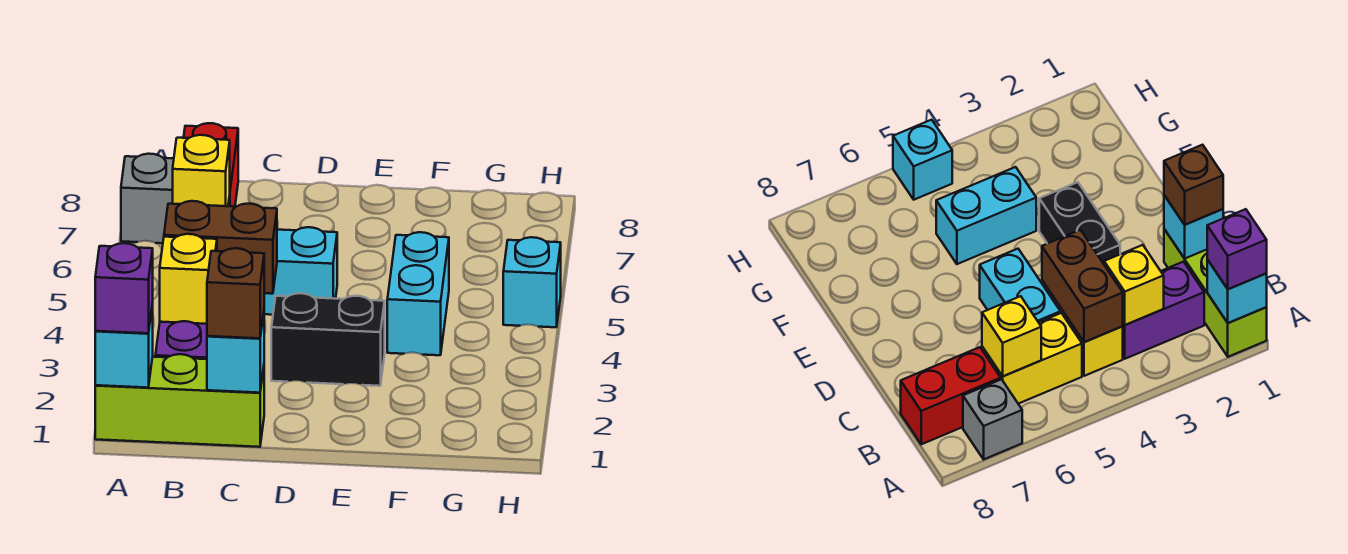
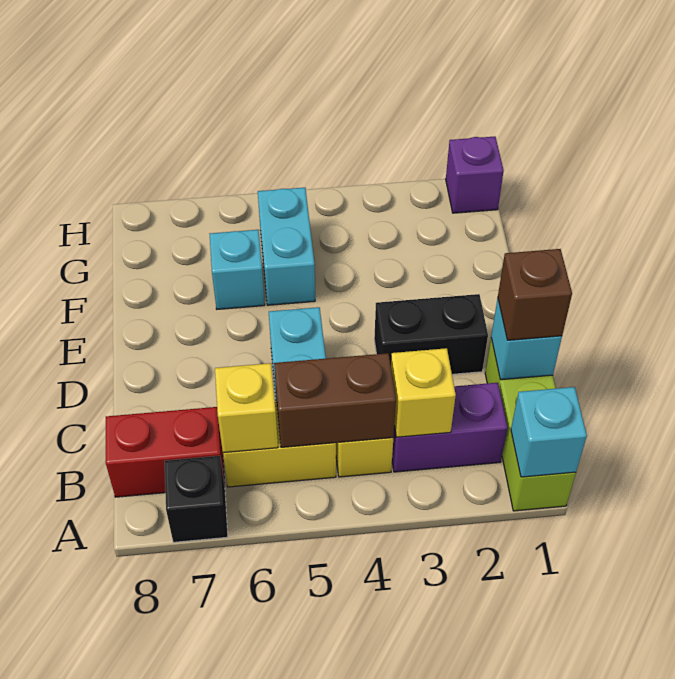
purple 1x1 brick [95,243,153,333] -> purple 1x1 brick moved to [446,136,504,213]
grey 1x1 brick [121,154,174,243] -> black 1x1 brick [165,456,228,542]
brown 1x2 brick [164,201,277,294] -> brown 1x2 brick turned to [274,353,396,447]
black 1x2 brick [271,293,385,386] -> black 1x2 brick turned to [374,294,488,374]
cyan 1x2 brick [387,232,449,355] -> cyan 1x2 brick turned to [258,188,315,305]
cyan 1x1 brick [503,237,561,327] -> cyan 1x1 brick moved to [210,230,265,309]

